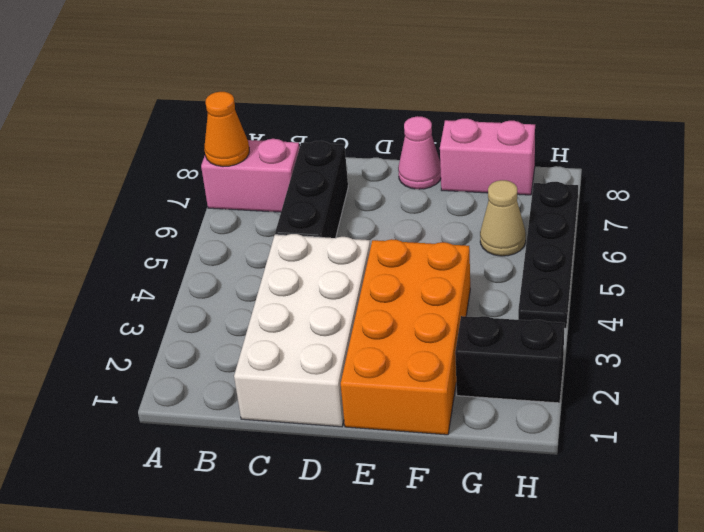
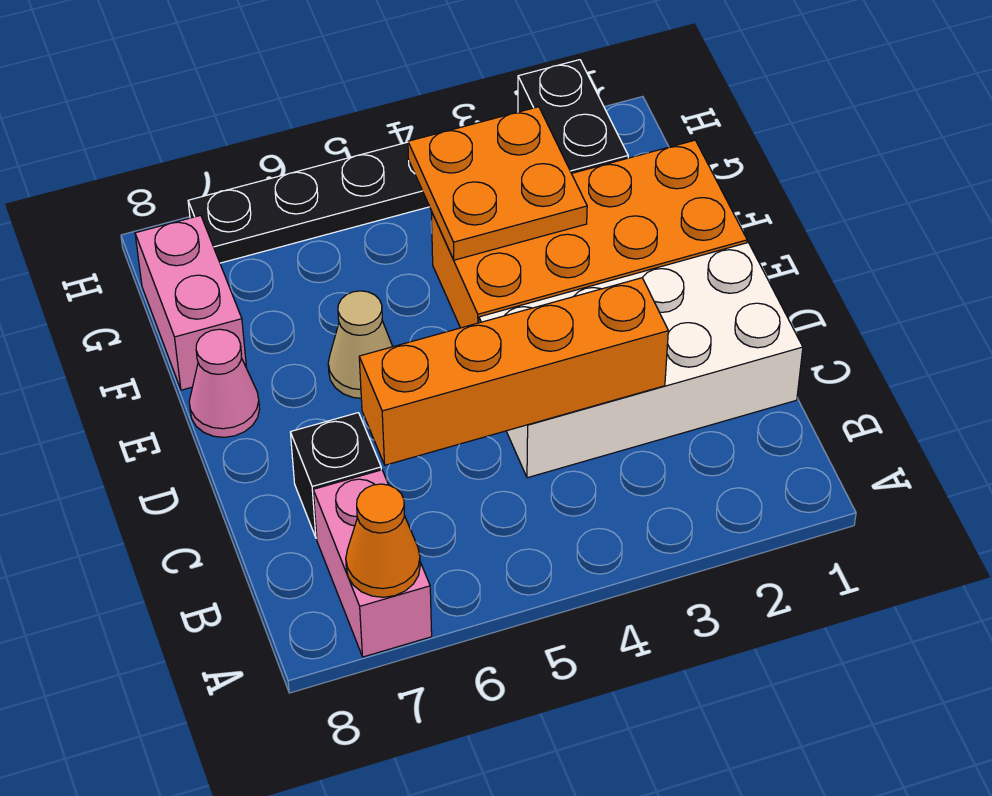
none -> orange 1x4 brick [359,278,668,465]
black 1x3 brick [275,141,348,238] -> black 1x1 brick [290,413,381,538]
none -> orange 2x2 plate [408,107,587,260]
tan 1x1 cone [480,180,526,256] -> tan 1x1 cone moved to [328,291,393,398]

